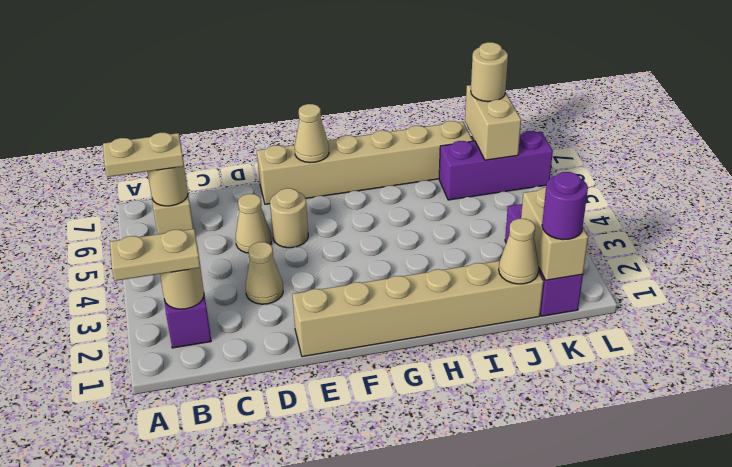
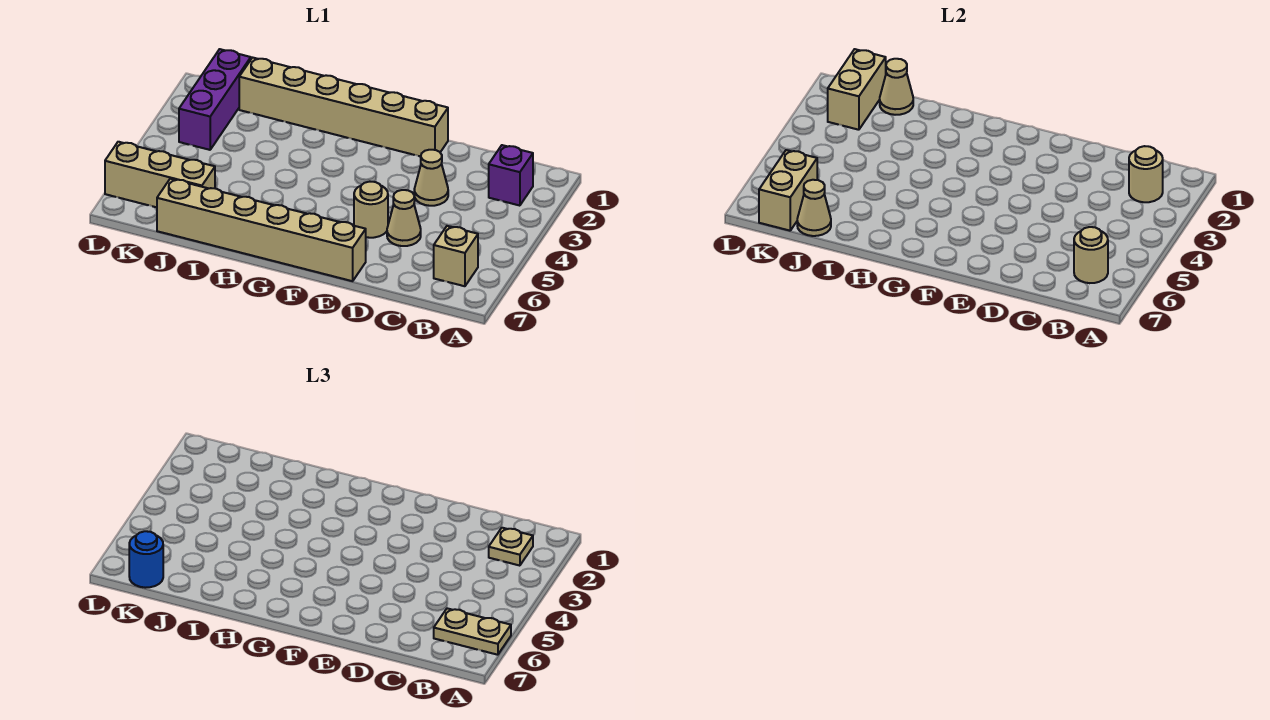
tan 1x2 plate [110,229,201,281] -> tan 1x1 plate [489,528,533,566]
tan 1x1 cone [295,104,329,163] -> tan 1x1 cone moved to [797,180,831,236]
purple 1x3 brick [439,131,553,200] -> tan 1x3 brick [105,142,215,207]
purple 1x1 round brick [542,172,588,240] -> none
tan 1x1 round brick [471,42,508,102] -> blue 1x1 round brick [129,531,163,588]

